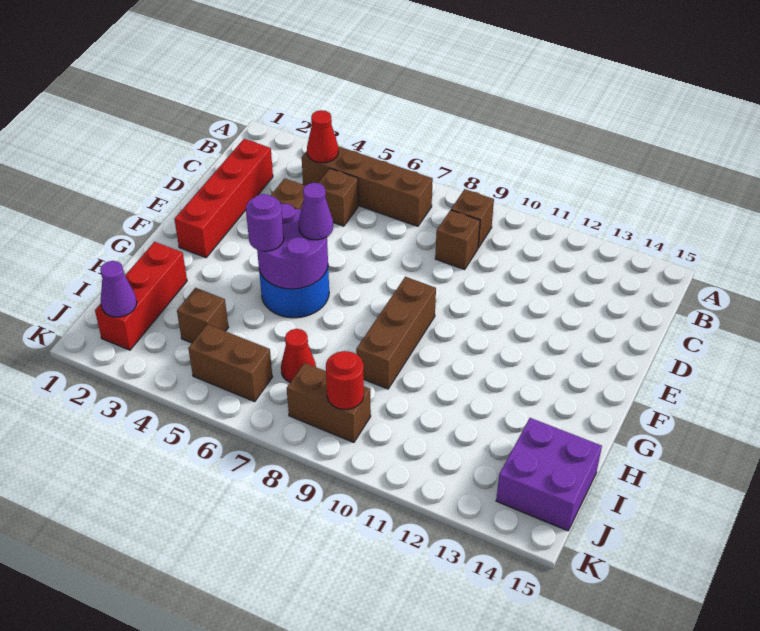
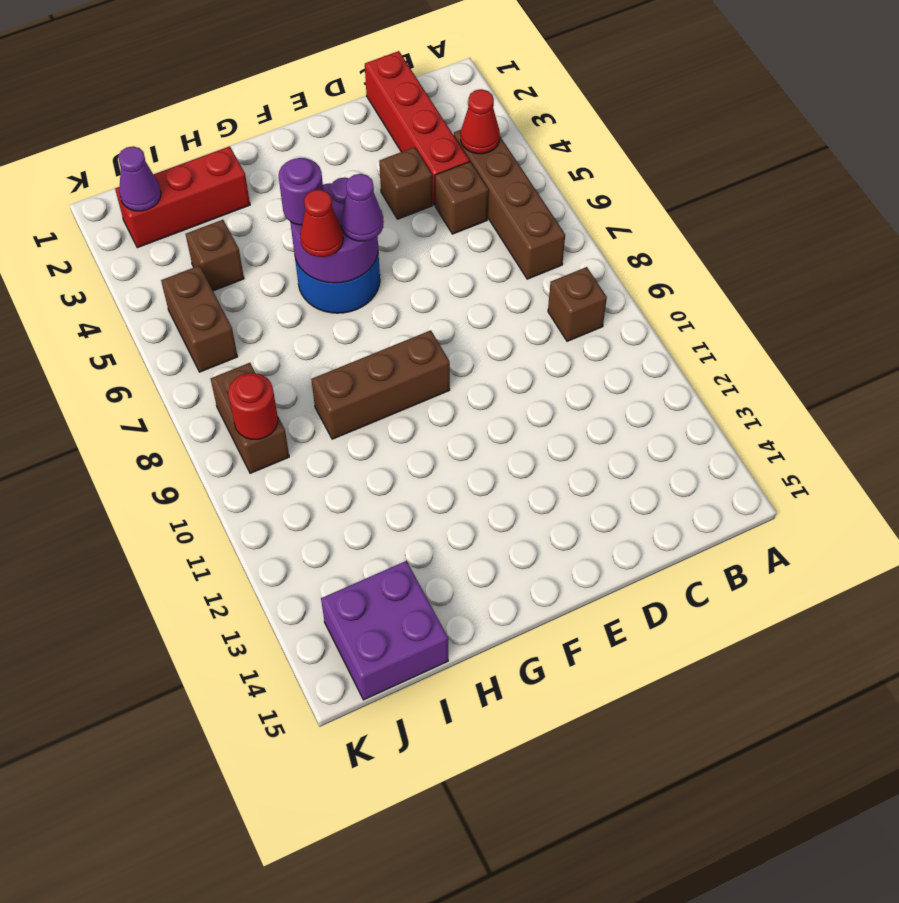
red 1x4 brick [174,139,273,258] -> red 1x4 brick turned to [365,51,470,205]
brown 1x1 brick [435,210,480,269] -> none
red 1x1 cone [281,329,316,382] -> red 1x1 cone moved to [300,190,343,257]

